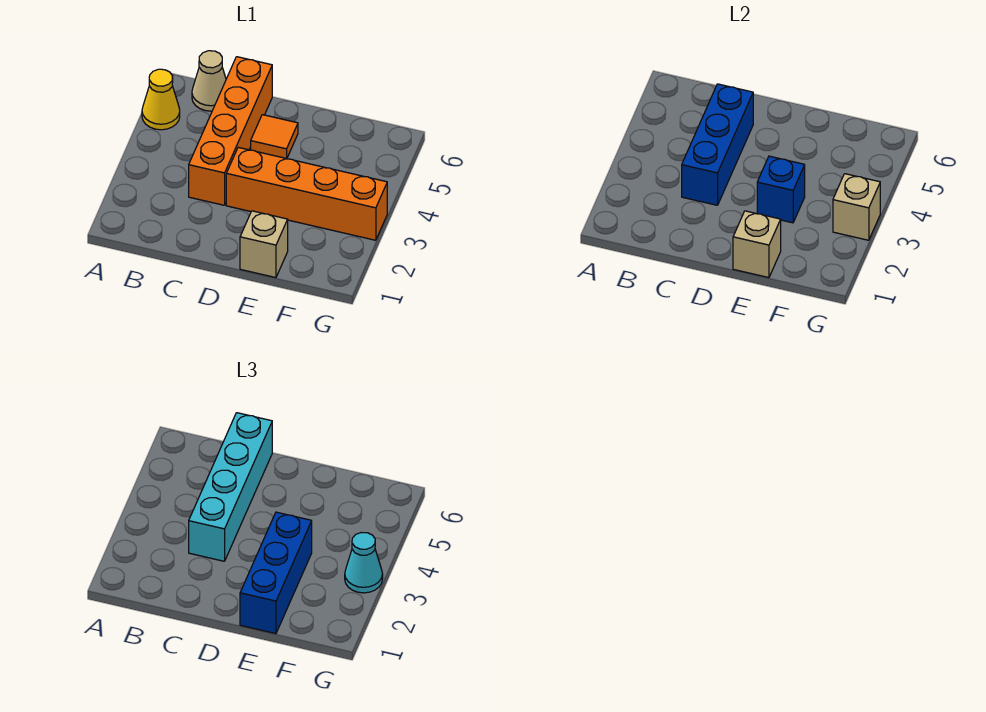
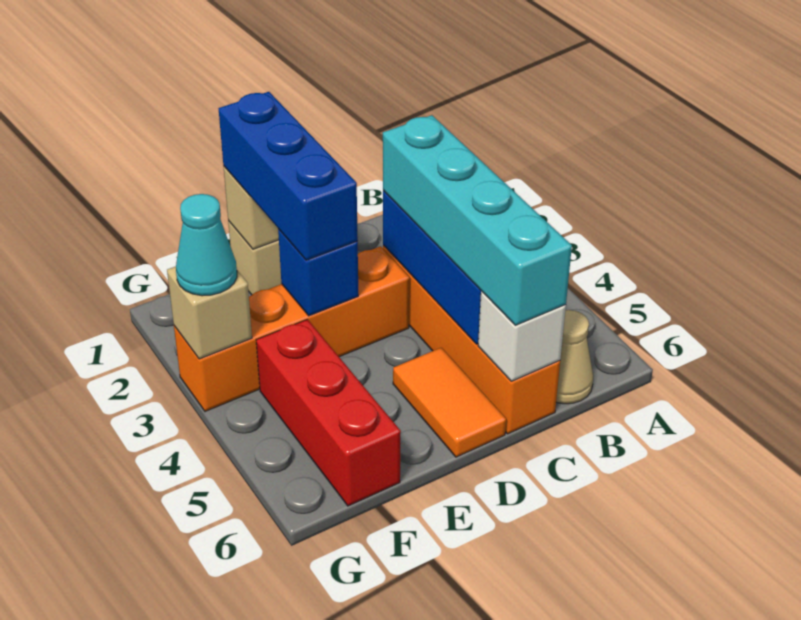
yellow 1x1 cone [142,69,180,130] -> none
none -> white 1x1 brick [478,291,566,381]
orange 1x1 tile [251,115,298,158] -> orange 1x2 tile [393,348,506,457]
none -> red 1x3 brick [256,319,401,506]

